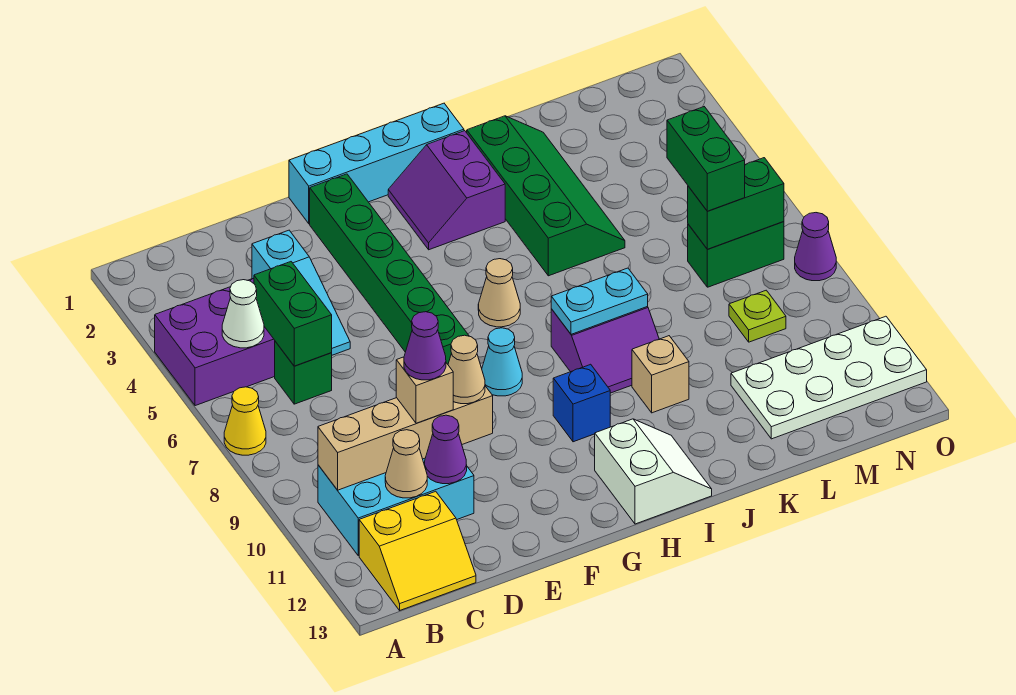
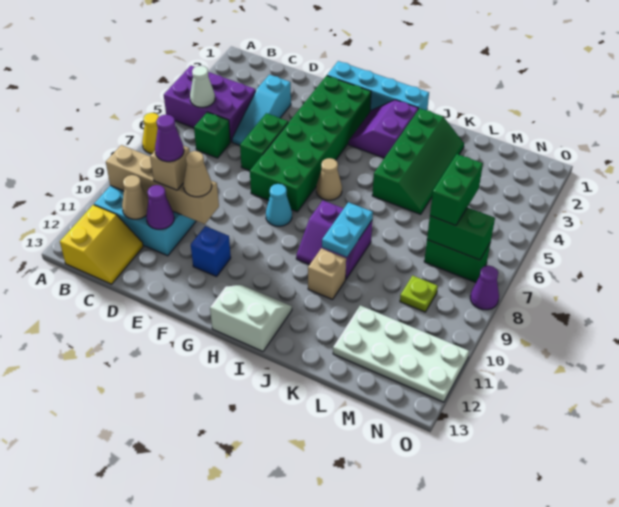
yellow 2x2 slope [359,491,476,610] -> yellow 2x2 slope turned to [60,205,143,284]
green 1x2 brick [254,262,332,366] -> green 1x2 brick moved to [240,113,288,171]
green 1x6 brick [310,174,469,364] -> green 2x6 brick [250,76,371,212]
blue 1x1 brick [553,364,610,442] -> blue 1x1 brick moved to [191,226,231,277]
white 2x2 slope [595,419,712,524] -> white 2x2 slope turned to [210,285,292,351]
cyan 1x2 plate [551,268,648,334] -> cyan 1x2 plate turned to [322,202,373,257]

